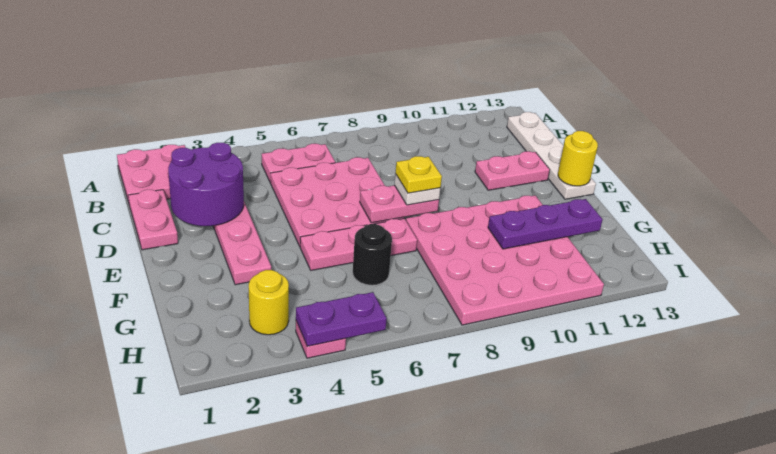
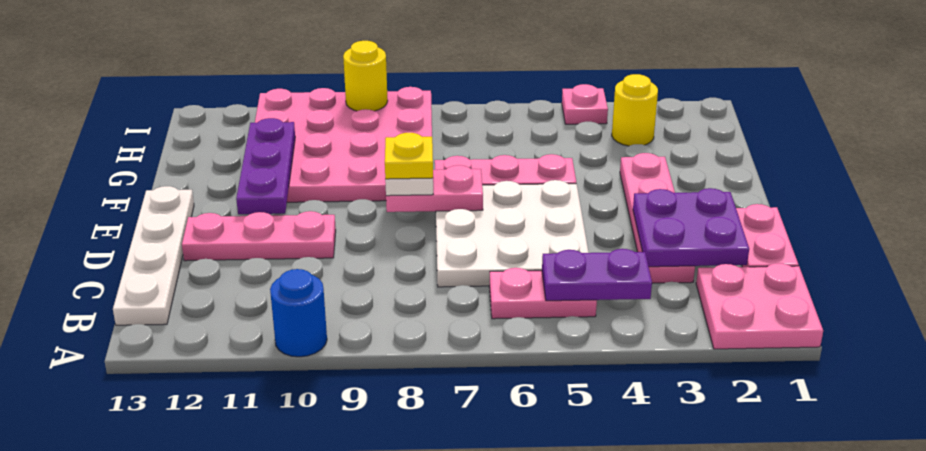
none -> blue 1x1 round brick [270,269,327,357]
purple 2x2 round brick [168,143,244,226] -> purple 2x2 plate [633,188,749,267]
pink 3x3 plate [271,157,404,246] -> white 3x3 plate [436,180,589,287]
pink 1x2 plate [475,151,550,190] -> pink 1x3 plate [182,211,336,261]
yellow 1x1 round brick [558,131,598,186] -> yellow 1x1 round brick moved to [343,41,388,111]
black 1x1 round brick [353,224,392,285] -> none
purple 1x3 plate [488,199,603,249] -> purple 1x3 plate turned to [236,118,295,214]
purple 1x2 plate [296,292,387,346] -> purple 1x2 plate moved to [542,249,652,301]

